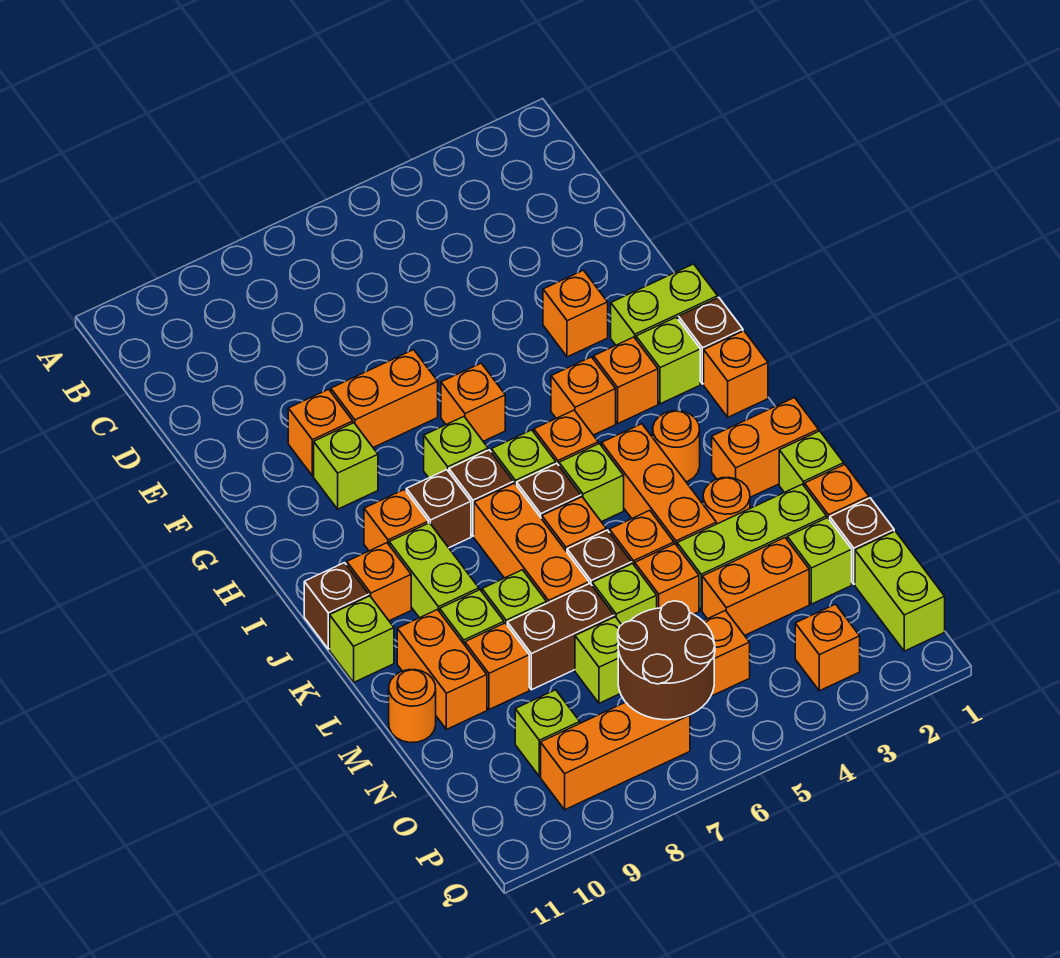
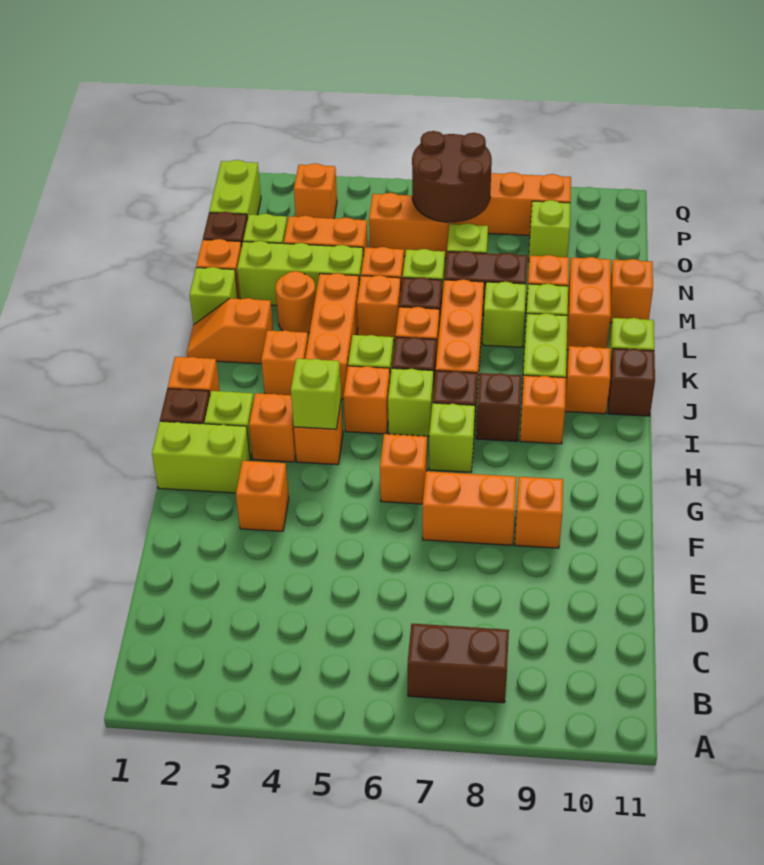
none -> brown 1x2 brick [408,624,509,703]
lime 1x1 brick [314,423,378,509] -> lime 1x1 brick moved to [291,359,341,429]
orange 1x1 round brick [653,411,700,482] -> orange 1x1 brick [261,330,308,395]
orange 1x2 brick [712,398,819,497] -> orange 1x2 slope [187,298,273,364]
orange 1x1 round brick [389,670,436,743] -> orange 1x1 brick [610,259,653,323]

